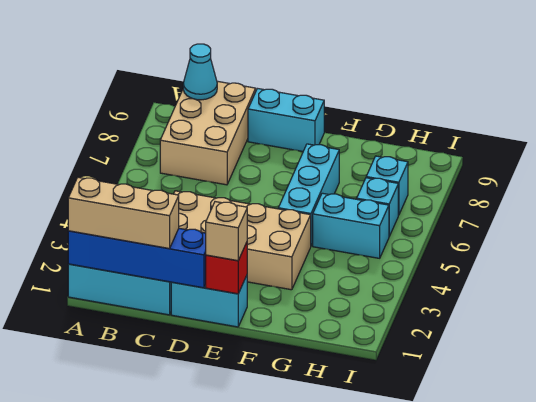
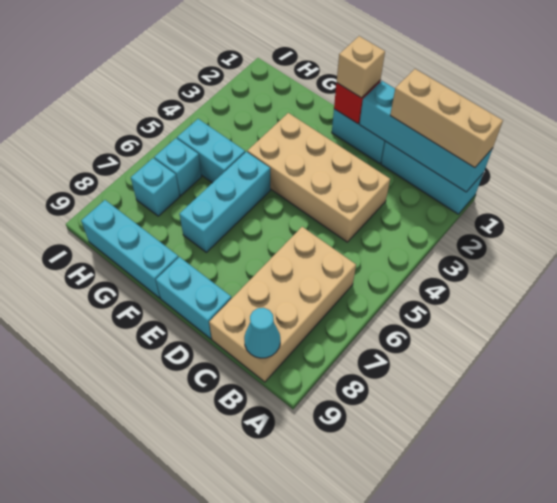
blue 1x4 brick [68,228,206,288] -> cyan 1x4 brick [359,81,493,192]
tan 2x3 brick [160,81,256,185] -> tan 2x4 brick [209,227,356,382]
none -> cyan 1x3 brick [81,200,179,298]

